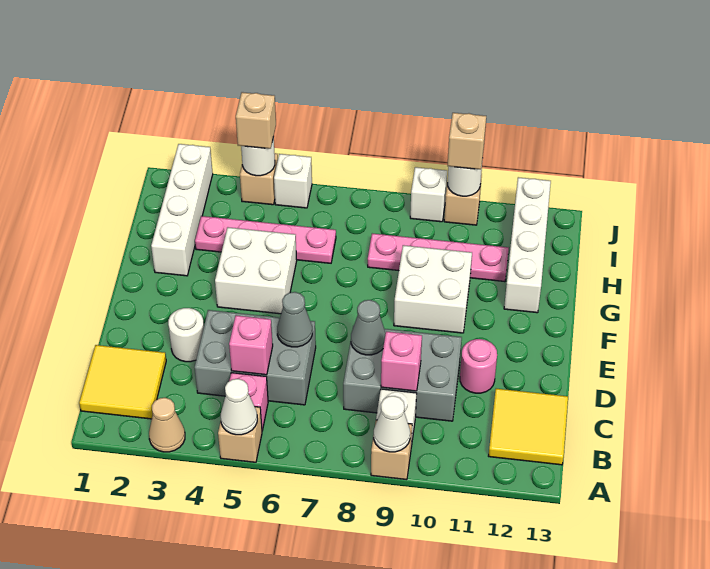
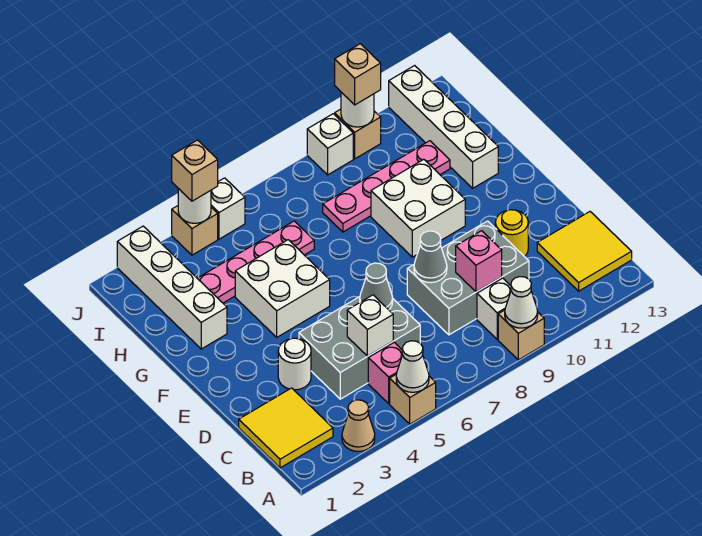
pink 1x1 brick [229,315,273,375] -> white 1x1 brick [347,295,393,356]
pink 1x1 round brick [460,339,497,393] -> yellow 1x1 round brick [495,210,528,257]

